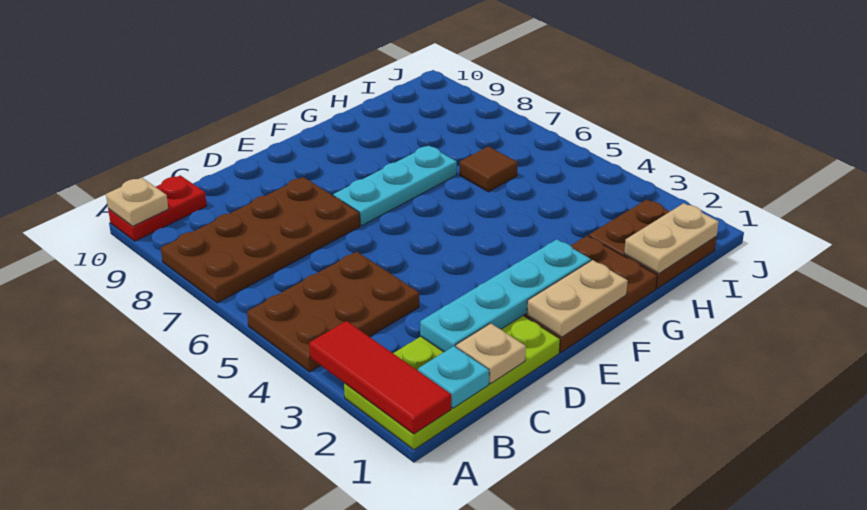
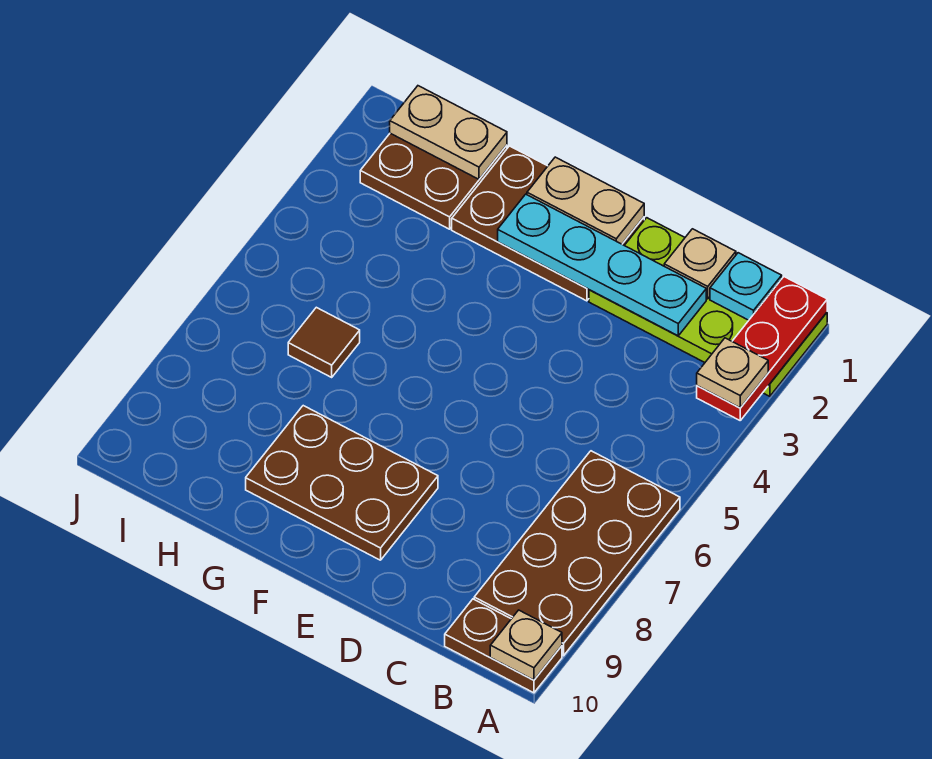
red 1x3 tile [309,321,451,434] -> red 1x3 plate [697,277,827,420]
none -> tan 1x1 plate [697,338,768,408]
brown 2x3 plate [247,252,419,372] -> brown 2x3 plate moved to [246,406,438,560]
brown 2x4 plate [161,177,360,303] -> brown 2x4 plate turned to [474,451,680,656]
red 1x2 plate [108,175,207,241] -> brown 1x2 plate [445,599,562,693]
cyan 1x3 plate [333,146,457,226] -> none

